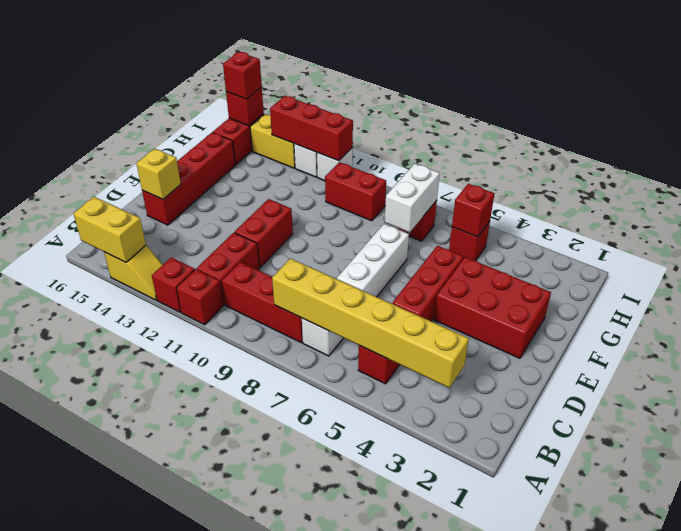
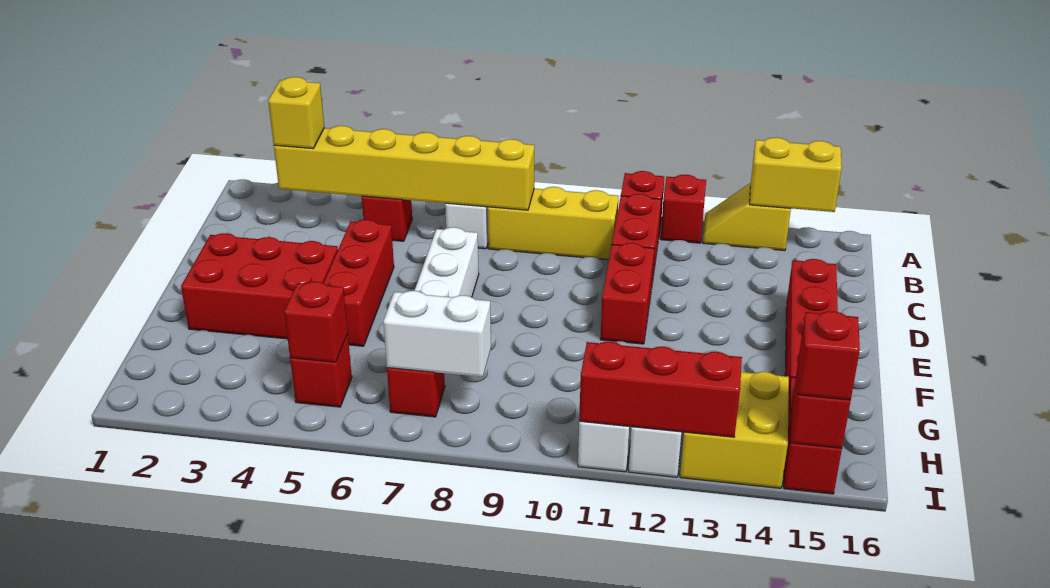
red 1x3 brick [222,262,303,343] -> yellow 1x3 brick [488,187,619,260]
yellow 1x1 brick [136,149,181,199] -> yellow 1x1 brick moved to [268,77,324,148]
white 1x2 brick [385,164,440,233] -> white 1x2 brick turned to [383,291,491,377]
red 1x2 brick [325,162,386,221] -> none
yellow 1x2 brick [250,114,295,168] -> yellow 2x2 brick [680,372,789,488]

